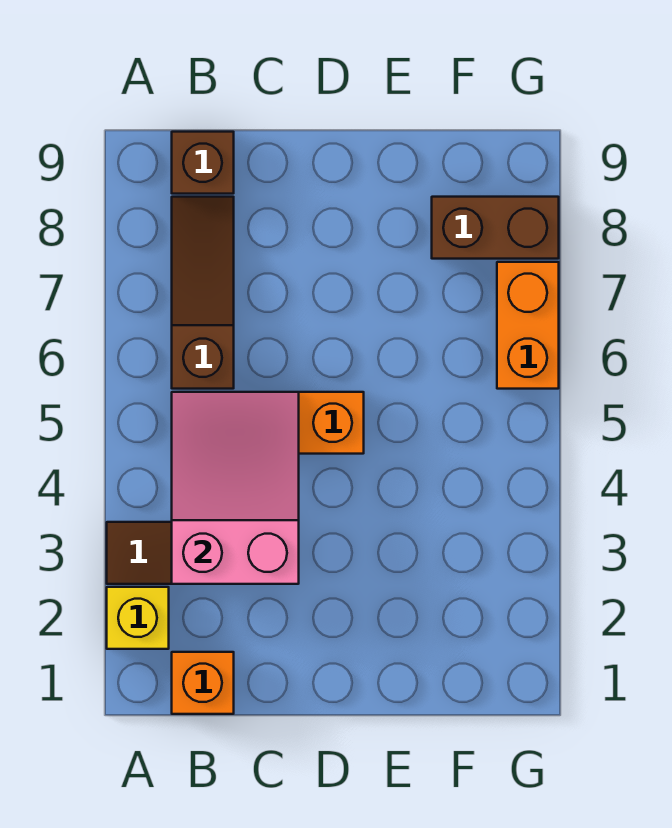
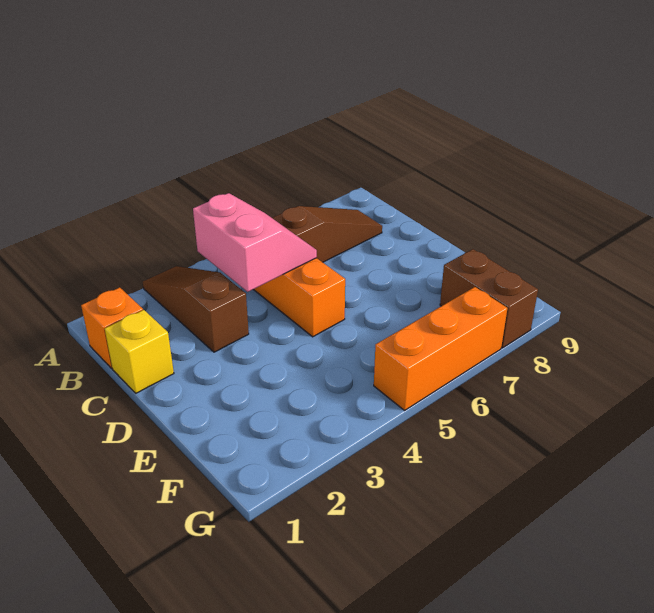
yellow 1x1 brick [107,587,169,649] -> yellow 1x1 brick moved to [105,310,174,393]
pink 2x3 slope [172,392,299,584] -> pink 2x2 slope [193,193,317,292]
brown 1x1 brick [172,132,234,194] -> none
orange 1x2 brick [497,262,559,389] -> orange 1x3 brick [374,287,507,410]

